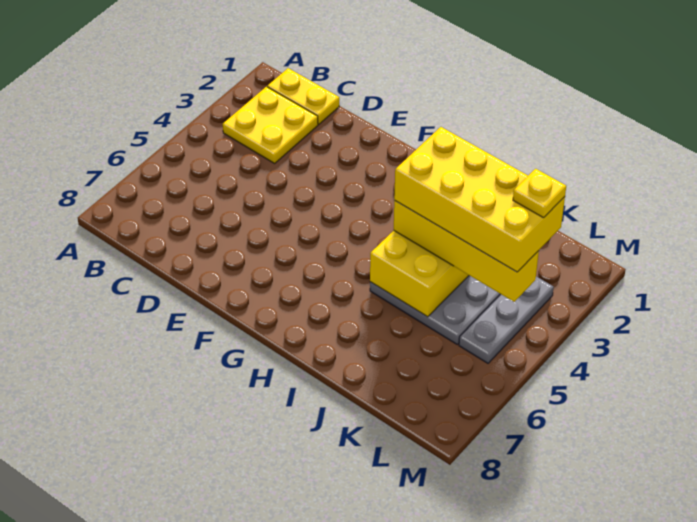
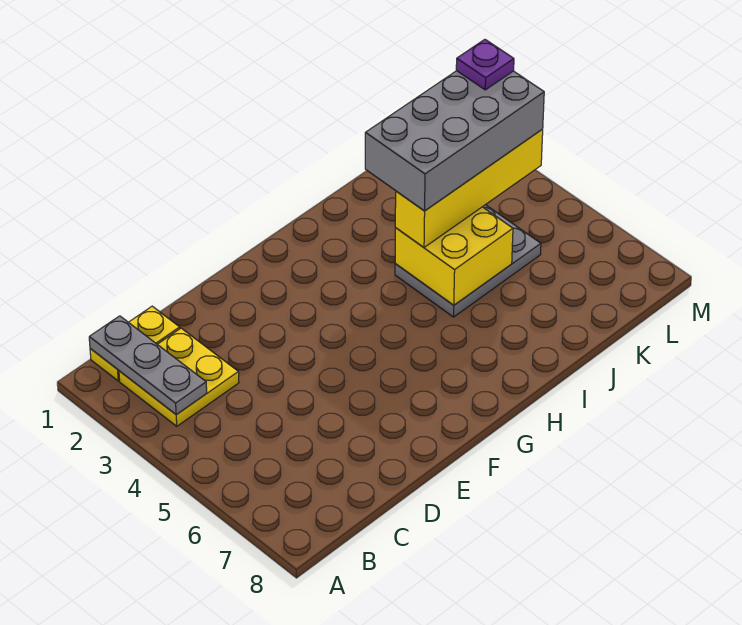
yellow 2x4 brick [394,127,565,272] -> grey 2x4 brick [365,71,544,211]
grey 1x3 plate [459,276,554,363] -> grey 1x3 plate moved to [89,316,207,415]
yellow 1x1 plate [513,169,566,218] -> purple 1x1 plate [456,40,514,90]

